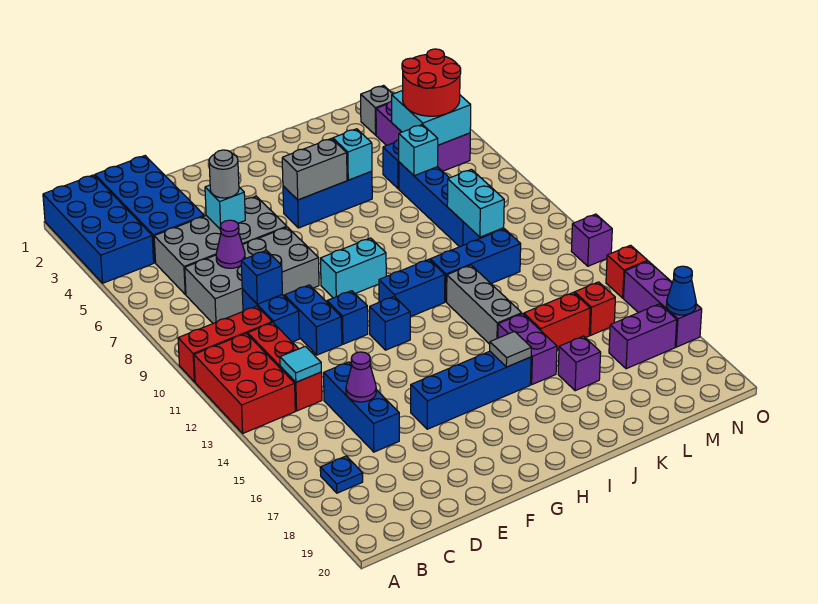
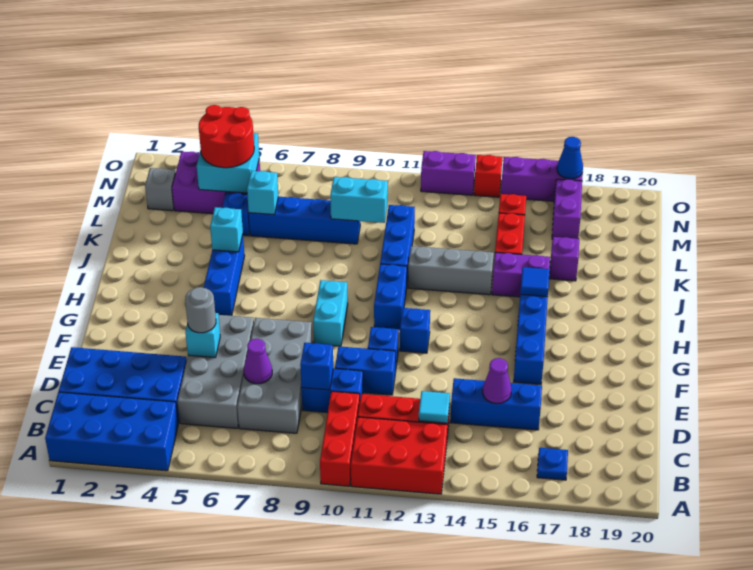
grey 1x2 brick [282,139,347,200] -> none
grey 1x1 tile [490,332,531,367] -> blue 1x1 tile [520,267,550,297]
purple 1x1 brick [571,214,612,266] -> purple 1x2 brick [421,151,476,195]

